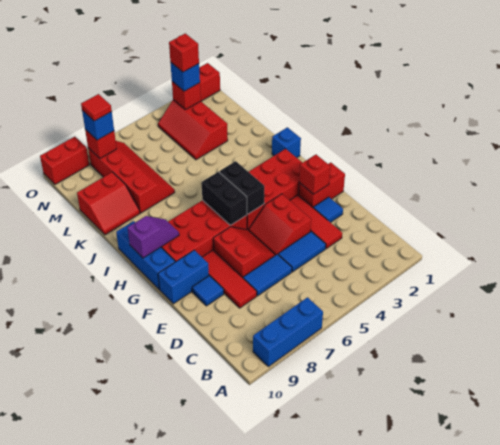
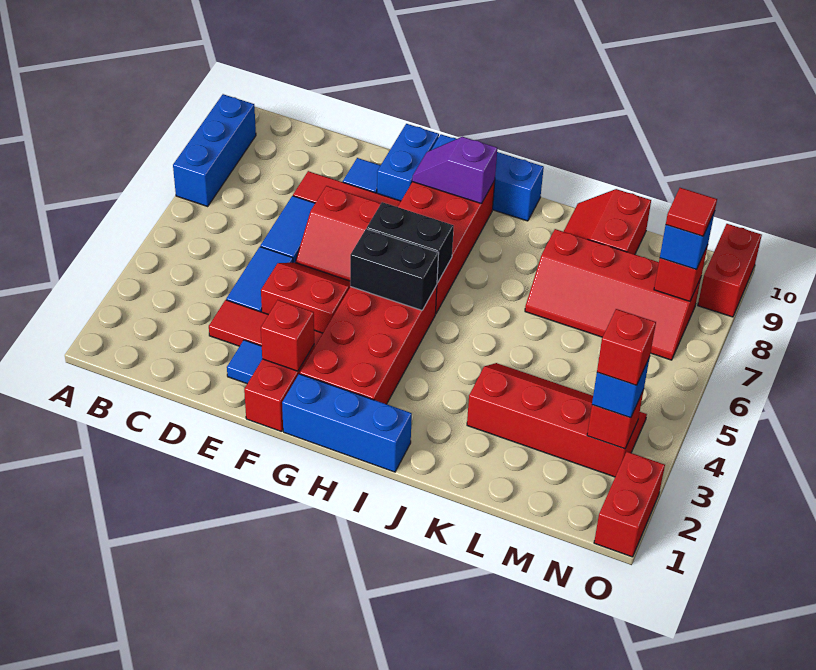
purple 1x2 slope [128,216,179,258] -> purple 1x2 slope turned to [412,137,497,204]
blue 1x1 brick [272,127,301,158] -> blue 1x3 brick [282,374,412,472]
red 2x3 slope [158,100,228,160] -> red 2x4 slope [467,363,647,477]

